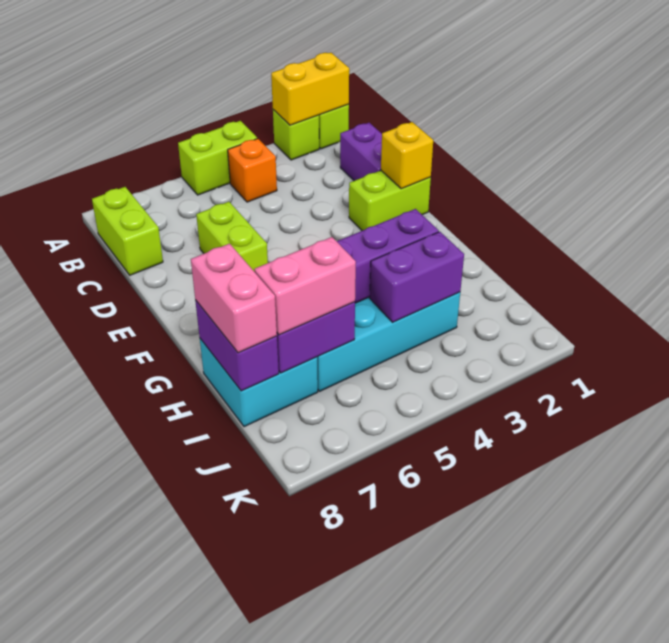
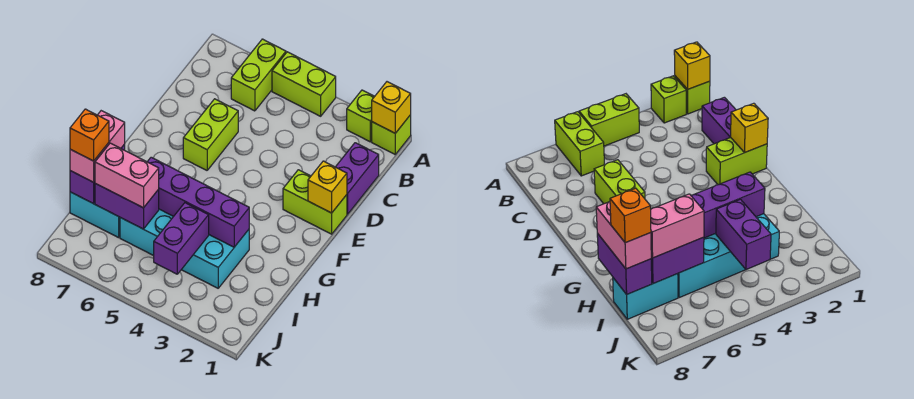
yellow 1x2 brick [271,53,349,125] -> yellow 1x1 brick [372,82,411,133]
orange 1x1 brick [228,139,277,202] -> orange 1x1 brick moved to [70,109,109,161]
lime 1x2 brick [92,187,163,275] -> lime 1x2 brick moved to [231,39,286,111]
cyan 2x2 brick [200,339,318,427] -> cyan 1x2 brick [70,192,120,238]
purple 1x2 brick [370,232,464,322] -> purple 1x2 brick turned to [154,203,209,274]

